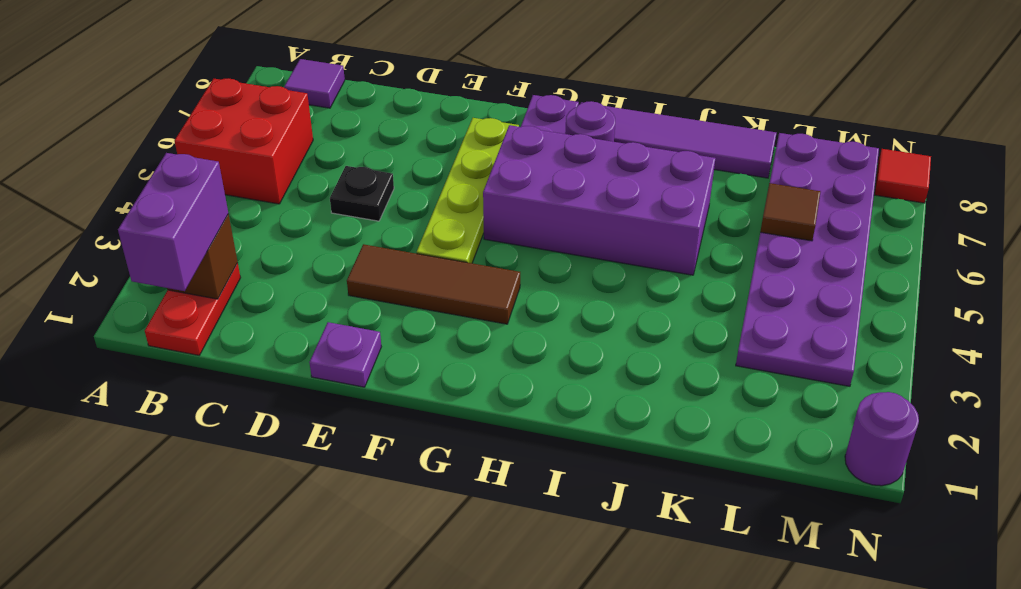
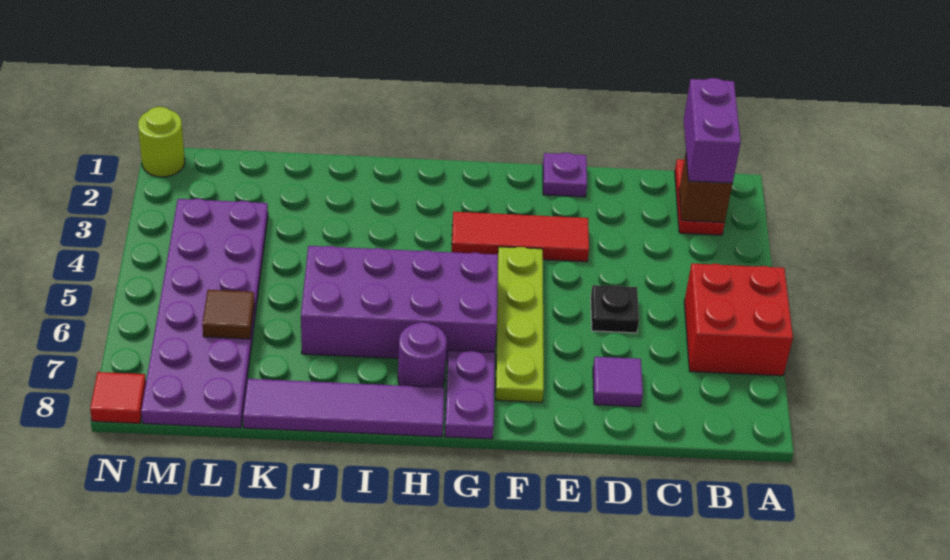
purple 1x1 tile [284,59,345,108] -> purple 1x1 tile moved to [593,357,643,407]
brown 1x3 tile [347,244,520,324] -> red 1x3 tile [452,212,589,262]
purple 1x1 round brick [845,392,919,486] -> lime 1x1 round brick [138,107,185,177]

